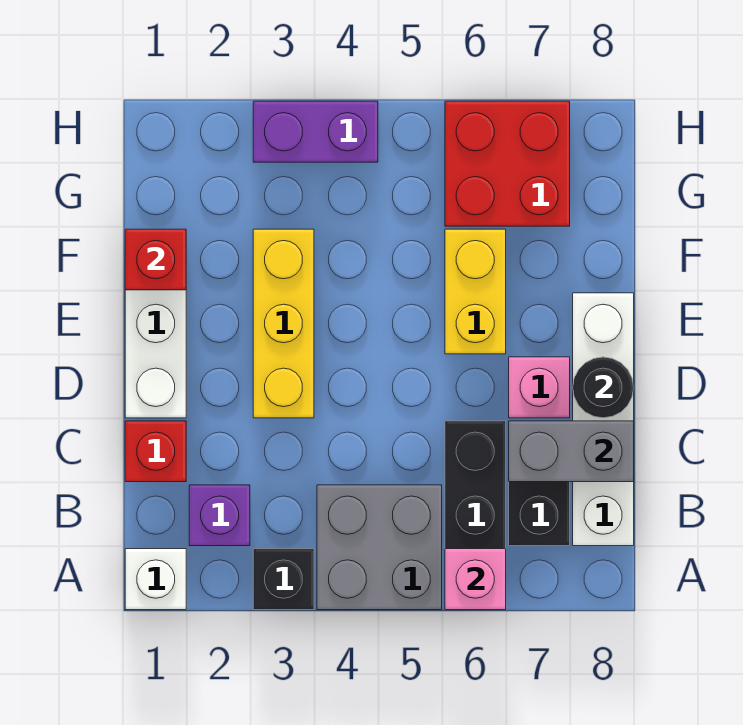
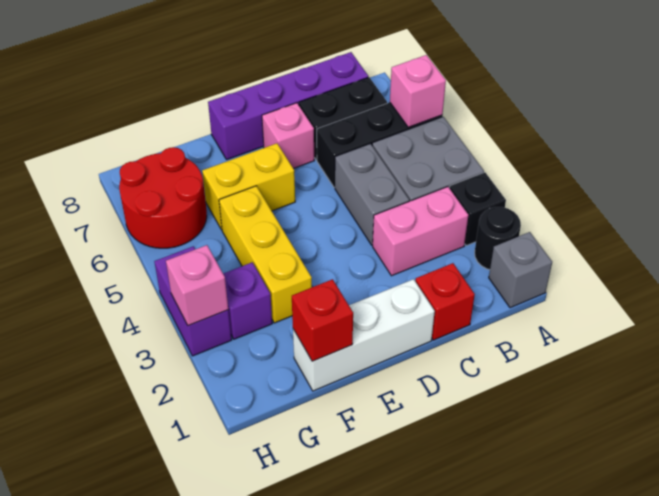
white 1x1 brick [125,549,186,610] -> grey 1x1 brick [489,232,552,308]
purple 1x1 brick [189,485,250,546] -> purple 1x1 brick moved to [223,262,272,339]
none -> pink 1x2 brick [373,187,468,276]
white 1x4 brick [573,293,634,546] -> purple 1x4 brick [208,52,368,160]
grey 1x2 brick [509,421,634,482] -> grey 1x2 brick moved to [335,144,409,245]
yellow 1x3 brick [253,229,314,418] -> yellow 1x3 brick turned to [219,186,312,323]
black 1x1 round brick [573,357,634,418] -> black 1x1 round brick moved to [475,207,521,270]
red 2x2 brick [445,101,570,226] -> red 2x2 round brick [119,147,207,248]
none -> pink 1x1 brick [166,245,228,326]

